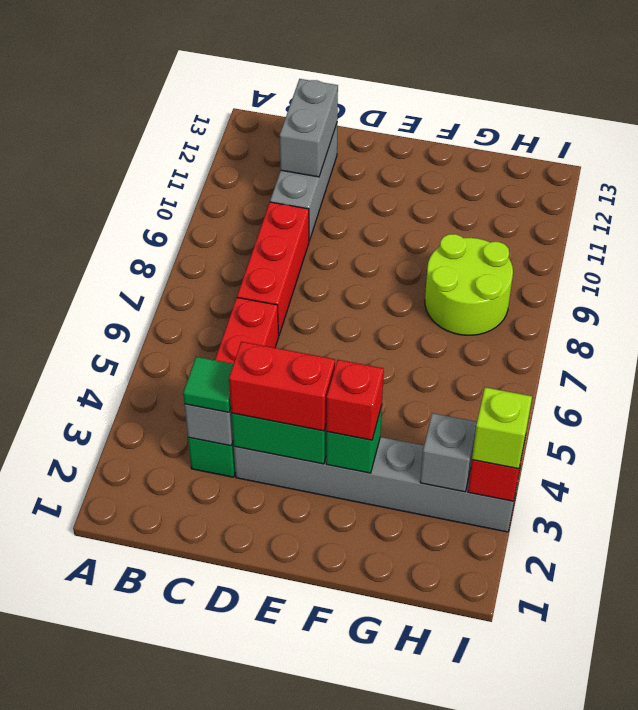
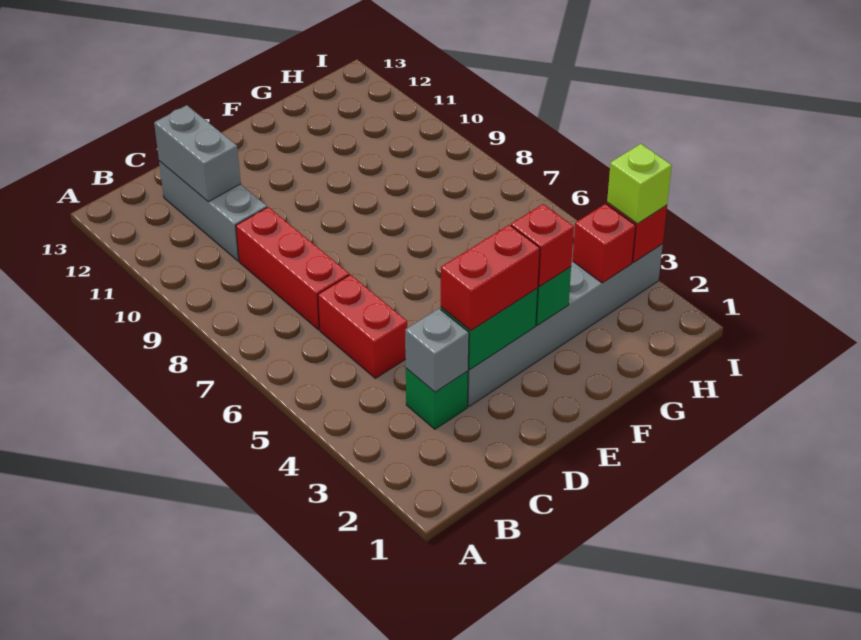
green 1x1 tile [183,357,233,412] -> none
lime 2x2 round brick [425,234,513,335] -> none
grey 1x1 brick [420,413,477,492] -> red 1x1 brick [573,204,636,283]

